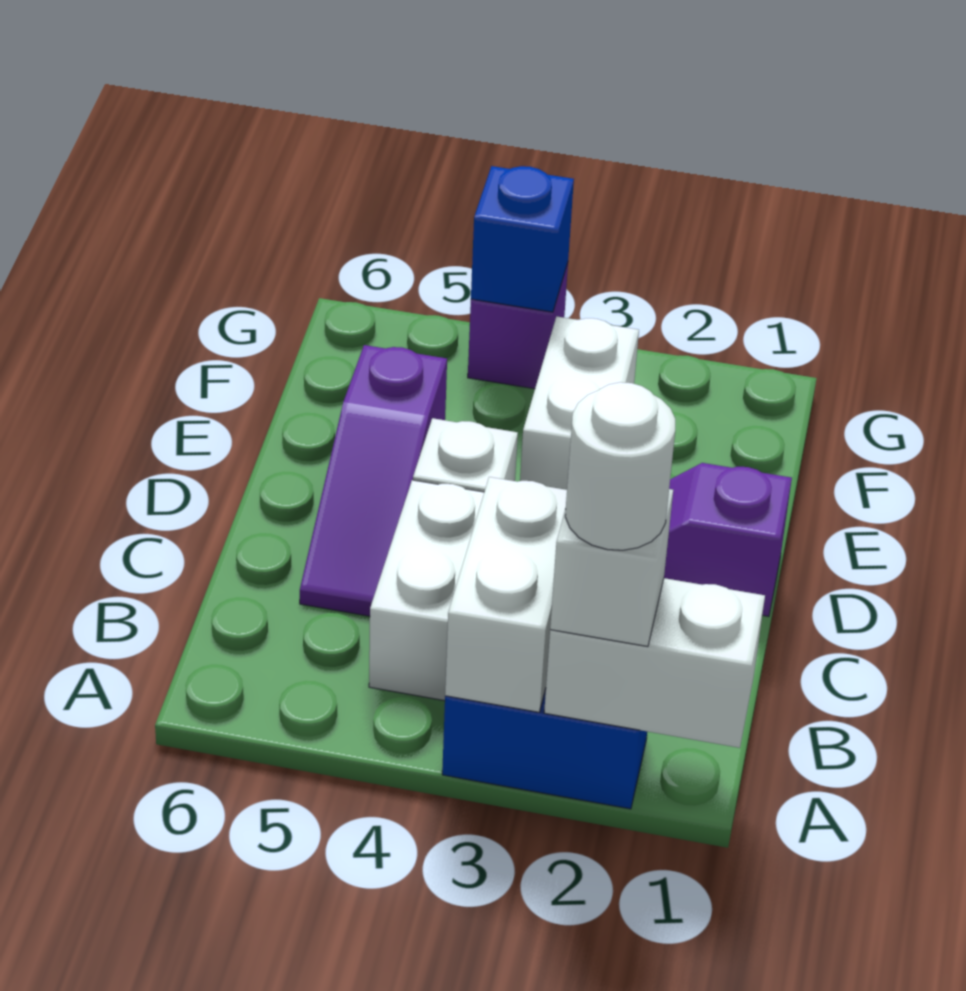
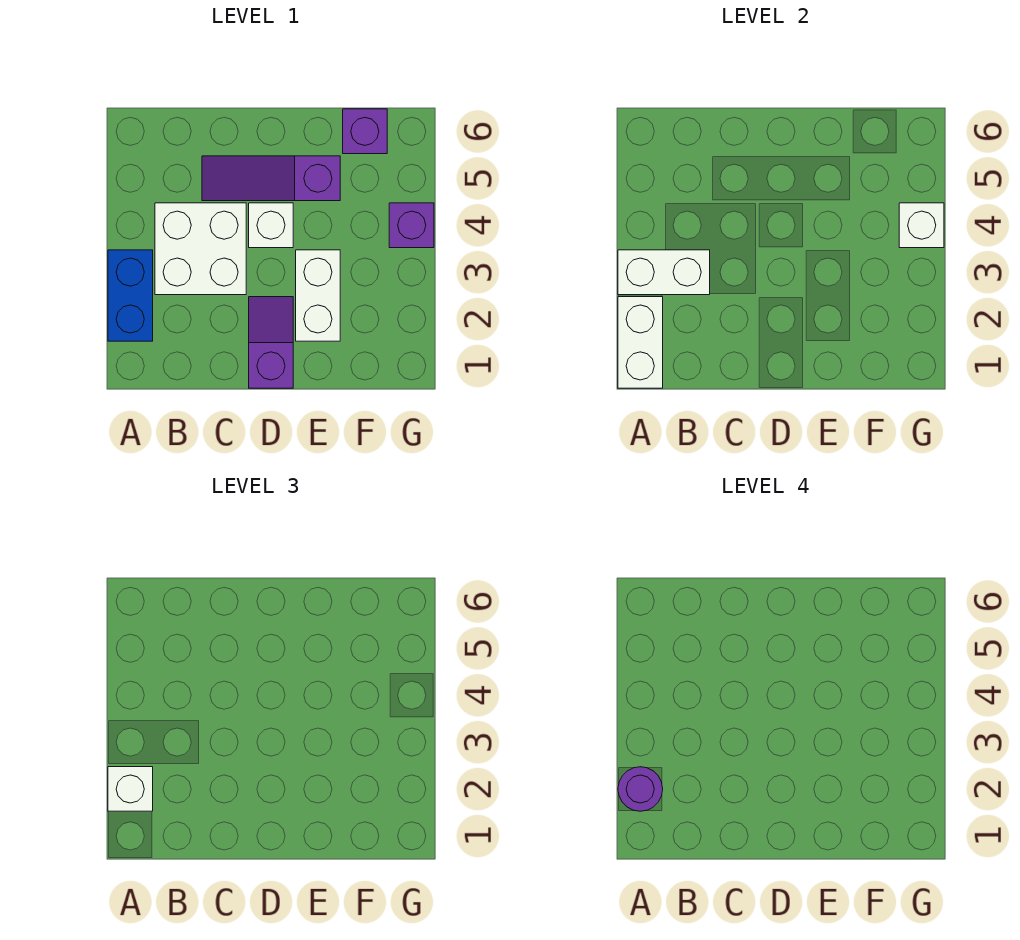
white 1x1 round brick [565,382,675,550] -> purple 1x1 round brick [618,767,663,811]
white 1x2 brick [520,316,639,490] -> white 1x2 brick turned to [296,250,340,341]
none -> purple 1x1 brick [343,109,387,154]
blue 1x1 brick [471,166,574,312] -> white 1x1 brick [899,203,944,248]

